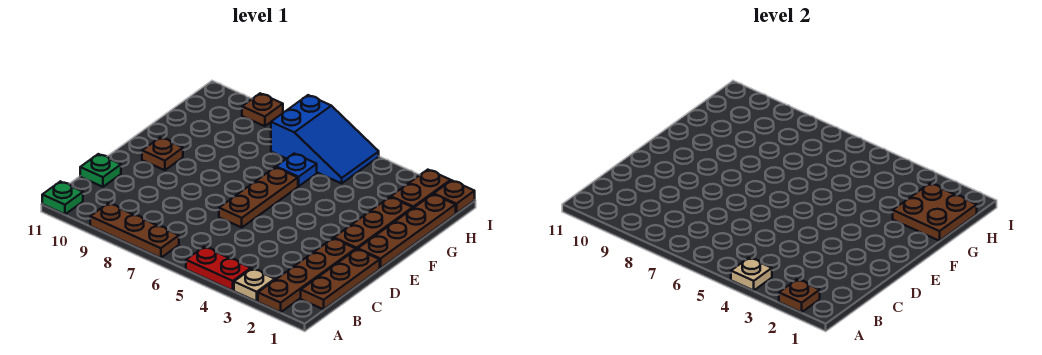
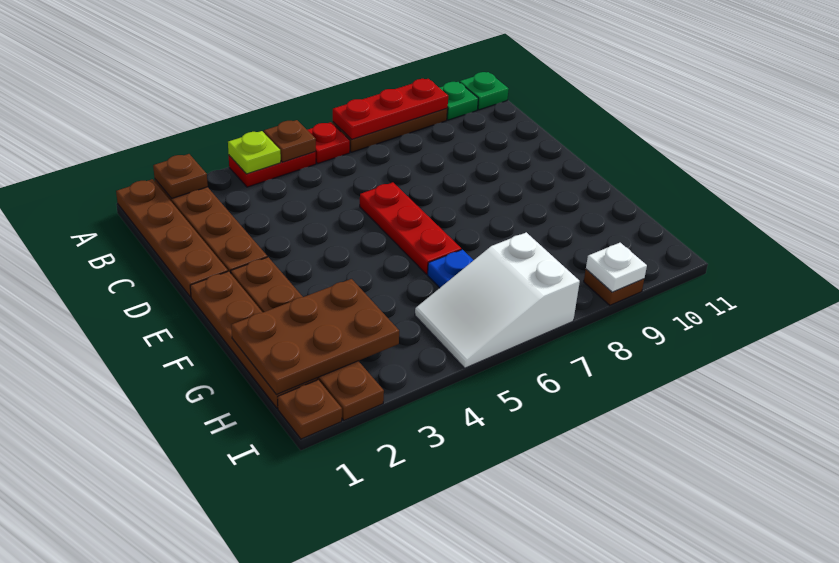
tan 1x1 plate [234,269,275,301] -> none
tan 1x1 plate [731,258,772,290] -> lime 1x1 plate [228,131,281,174]
none -> red 1x1 plate [308,122,350,163]
none -> red 1x3 plate [333,79,448,139]
brown 1x3 plate [301,249,380,309] -> brown 1x4 plate [116,179,228,297]
green 1x1 plate [80,154,121,187] -> green 1x1 plate moved to [439,82,478,120]
brown 1x3 plate [219,167,298,227] -> red 1x3 plate [360,182,461,274]
brown 1x1 plate [142,137,183,170] -> brown 1x1 plate moved to [264,120,316,162]
brown 2x2 plate [893,183,977,241] -> brown 2x3 plate [231,279,399,394]
blue 2x3 slope [271,95,379,183] -> white 2x3 slope [415,232,580,368]
none -> white 1x1 plate [586,243,647,292]

